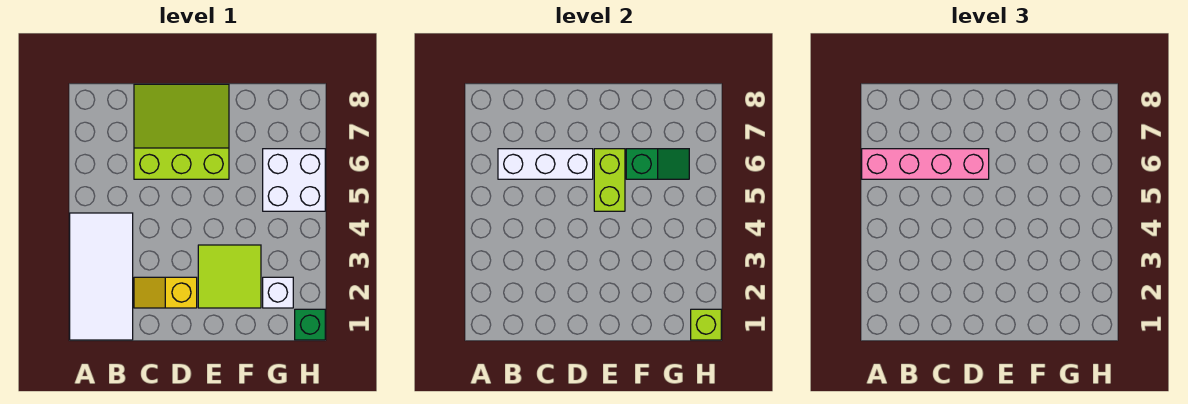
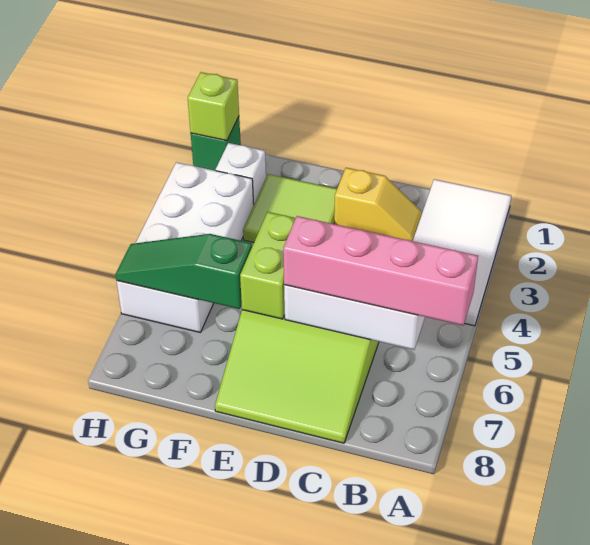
green 1x2 slope [626,149,689,179] -> green 1x3 slope [115,234,252,309]
white 2x2 brick [263,149,325,211] -> white 2x4 brick [117,162,254,333]

